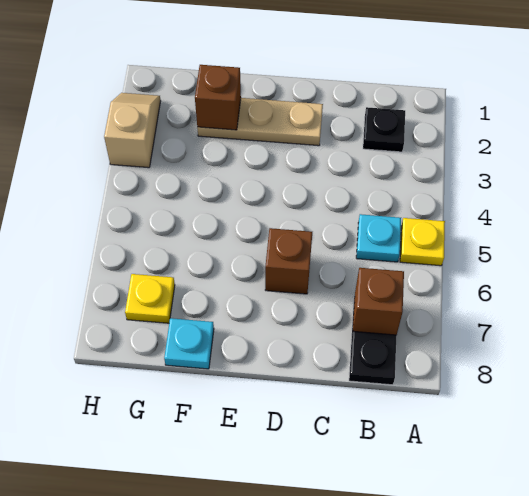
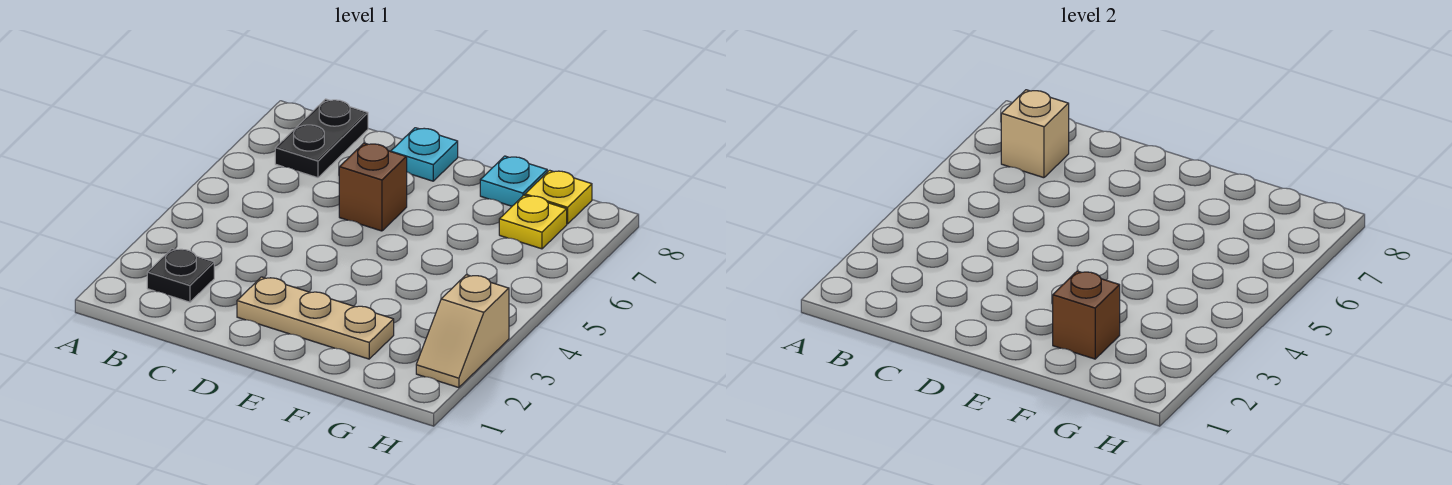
yellow 1x1 plate [400,218,445,266] -> yellow 1x1 plate moved to [525,170,592,224]
cyan 1x1 plate [356,214,401,262] -> cyan 1x1 plate moved to [391,128,458,181]
brown 1x1 brick [353,268,404,335] -> tan 1x1 brick [1001,90,1069,178]

